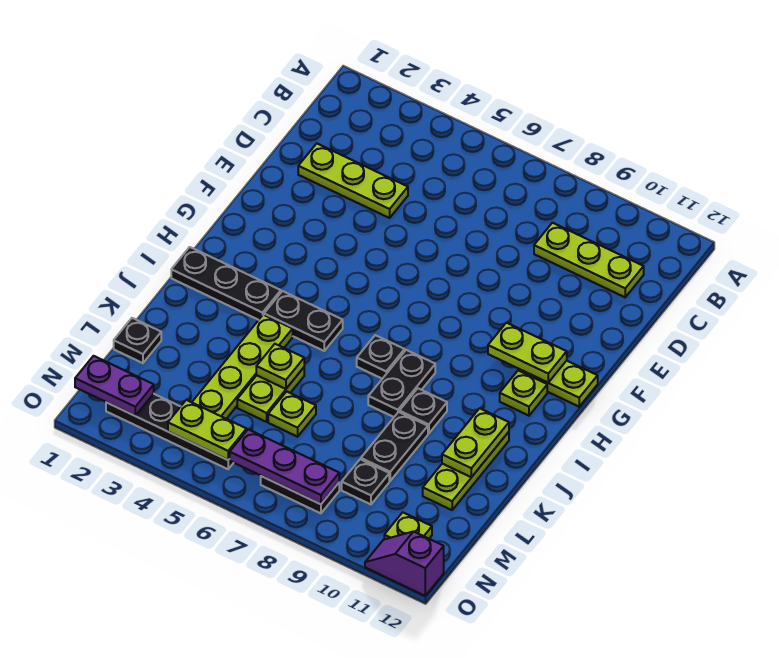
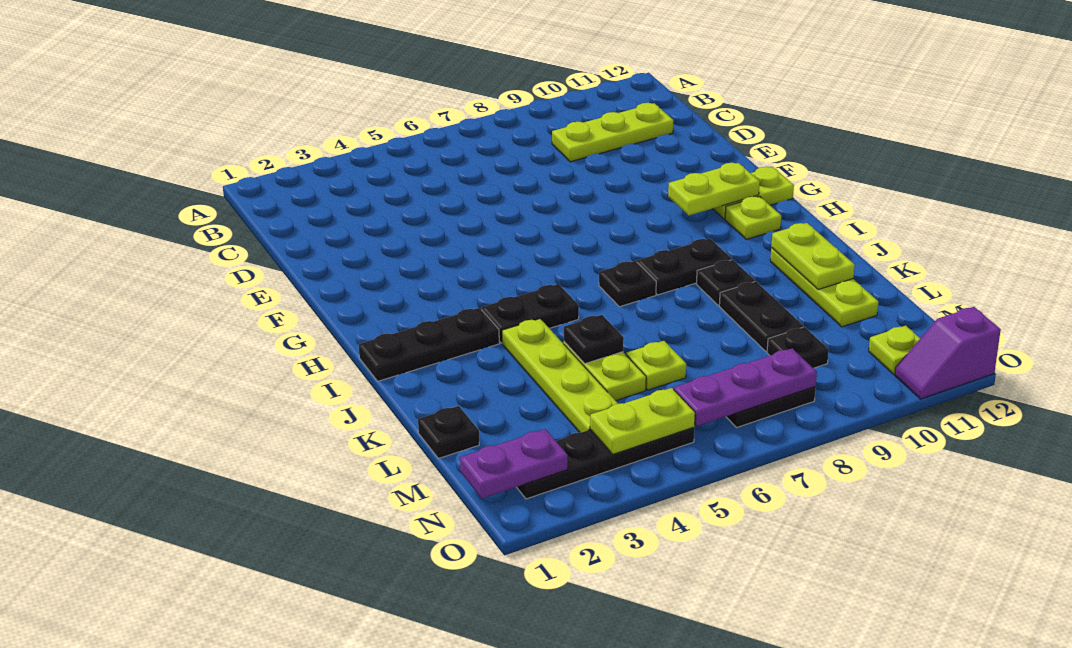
lime 1x3 plate [298,144,408,218] -> none
black 1x2 plate [368,350,435,417] -> black 1x2 plate turned to [637,238,732,295]
lime 1x1 plate [256,344,304,389] -> black 1x1 plate [564,315,624,364]

